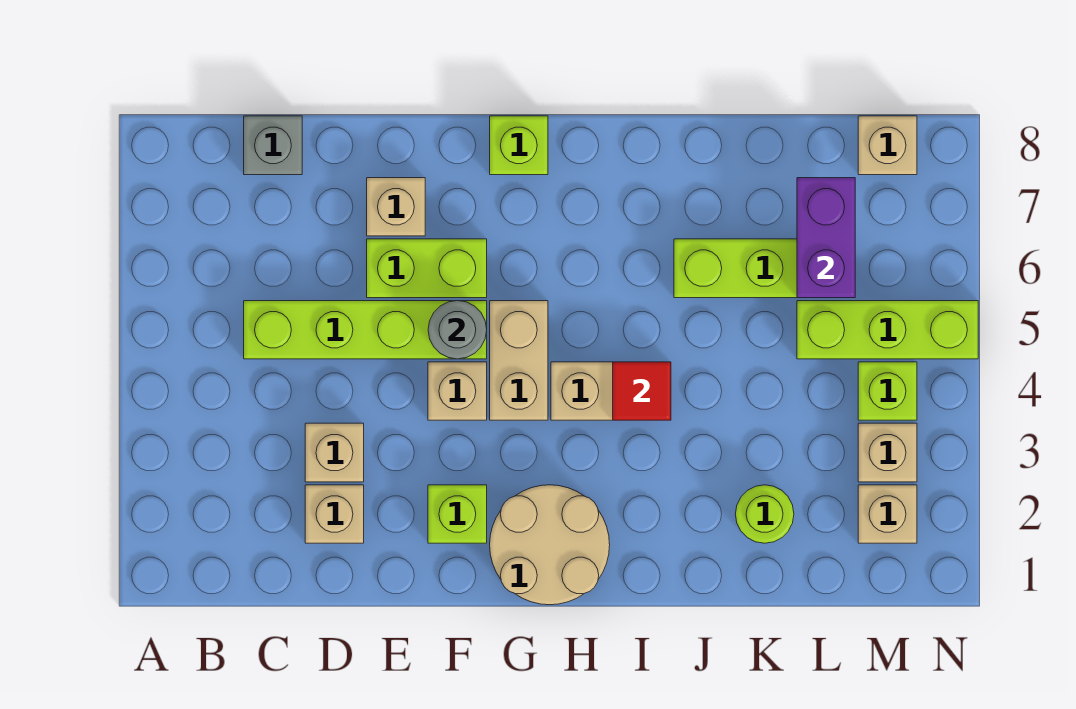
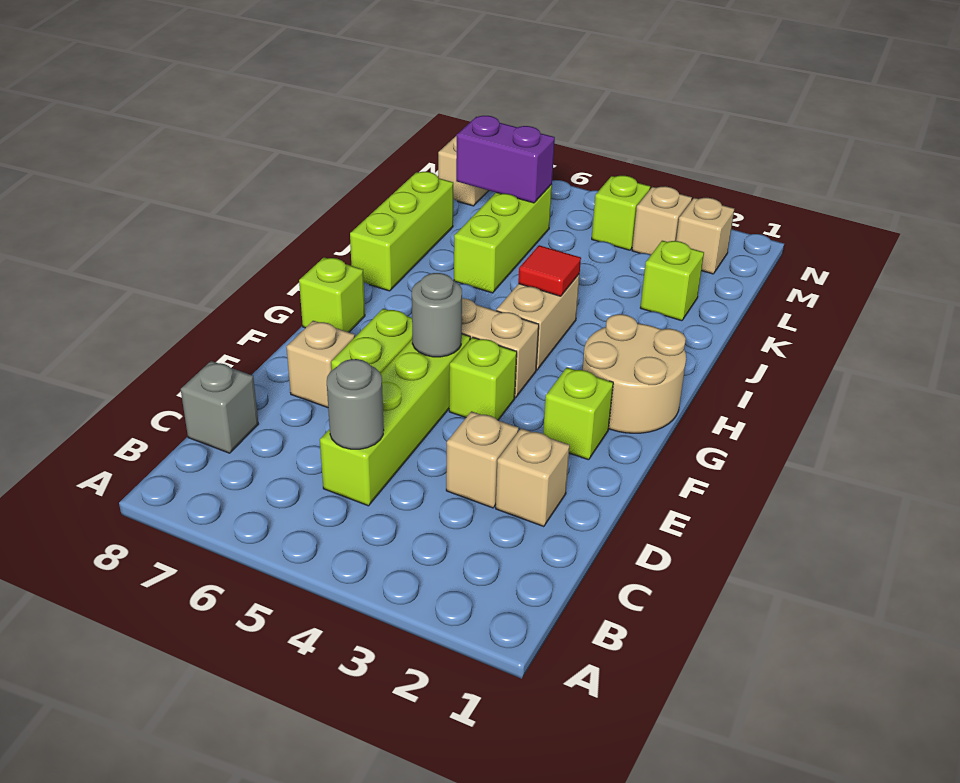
none -> grey 1x1 round brick [327,359,384,449]
tan 1x1 brick [428,362,487,420] -> lime 1x1 brick [449,337,517,420]
lime 1x1 round brick [735,485,794,543] -> lime 1x1 brick [640,241,704,321]
lime 1x3 brick [797,301,978,359] -> lime 1x3 brick moved to [350,172,453,291]

